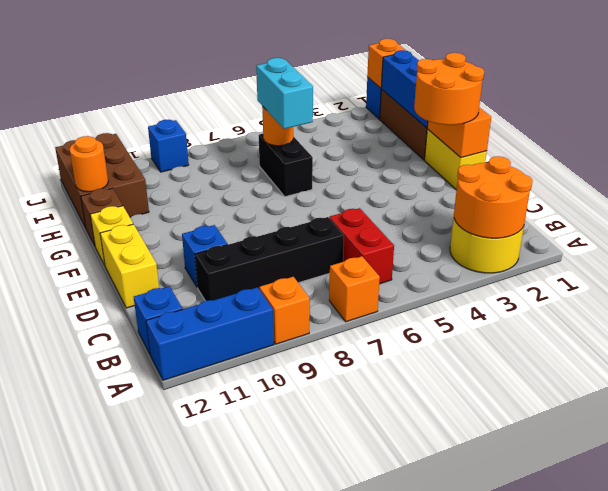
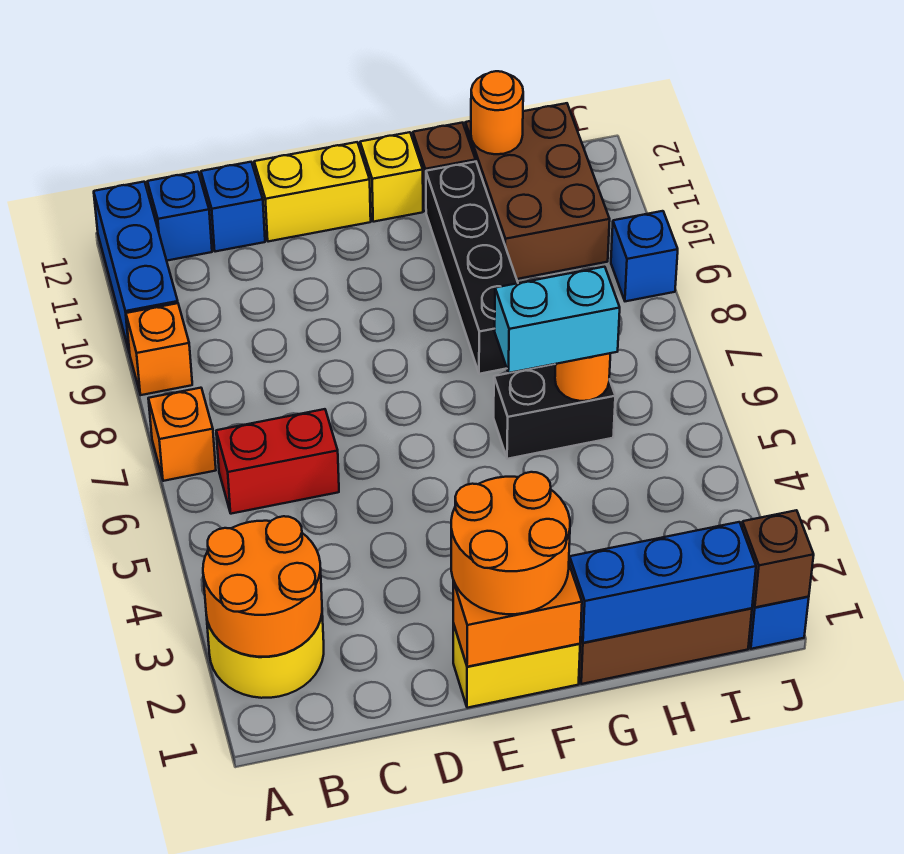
black 1x4 brick [195,217,344,301] -> black 1x4 brick moved to [426,162,518,374]
blue 1x1 brick [182,225,228,287] -> blue 1x1 brick moved to [201,162,265,252]
brown 2x3 brick [55,133,149,228] -> brown 2x3 brick turned to [465,103,610,279]
orange 1x1 brick [367,39,406,88] -> brown 1x1 brick [742,510,814,607]

